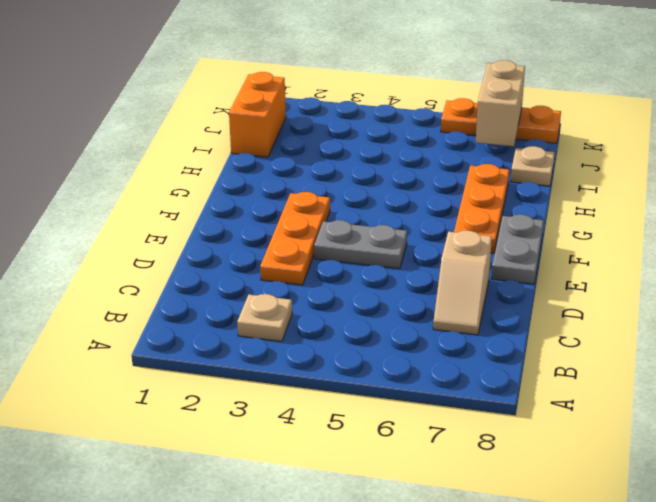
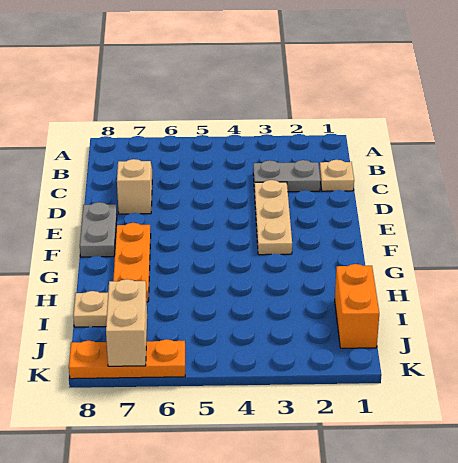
tan 1x1 plate [237,294,292,341] -> tan 1x1 plate moved to [320,160,354,191]
orange 1x3 plate [260,192,330,285] -> tan 1x3 plate [254,180,292,255]
grey 1x2 plate [314,220,407,269] -> grey 1x2 plate moved to [253,160,321,192]

